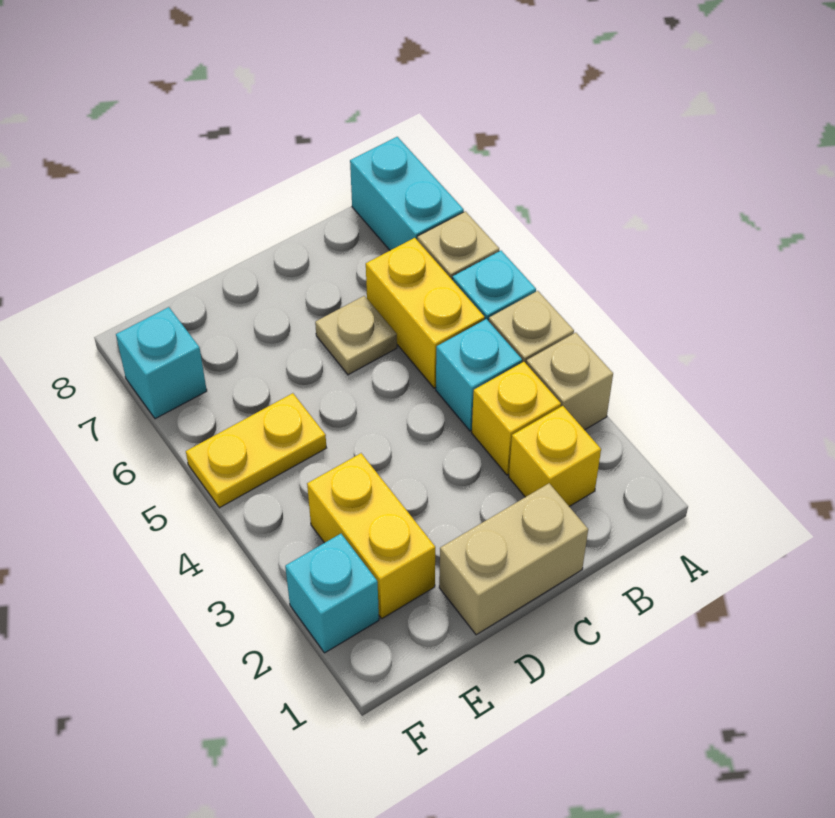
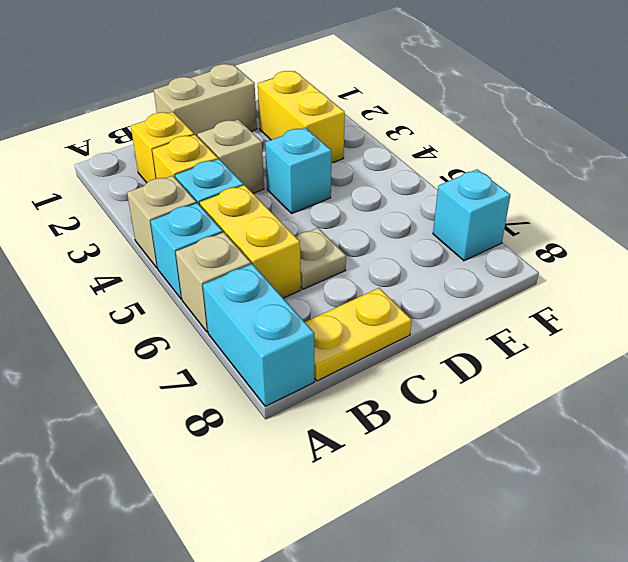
tan 1x1 brick [526,333,613,430] -> tan 1x1 brick moved to [197,120,264,193]
yellow 1x2 plate [186,393,326,508] -> yellow 1x2 plate moved to [305,288,412,381]
cyan 1x1 brick [285,534,379,653] -> cyan 1x1 brick moved to [265,128,331,214]

